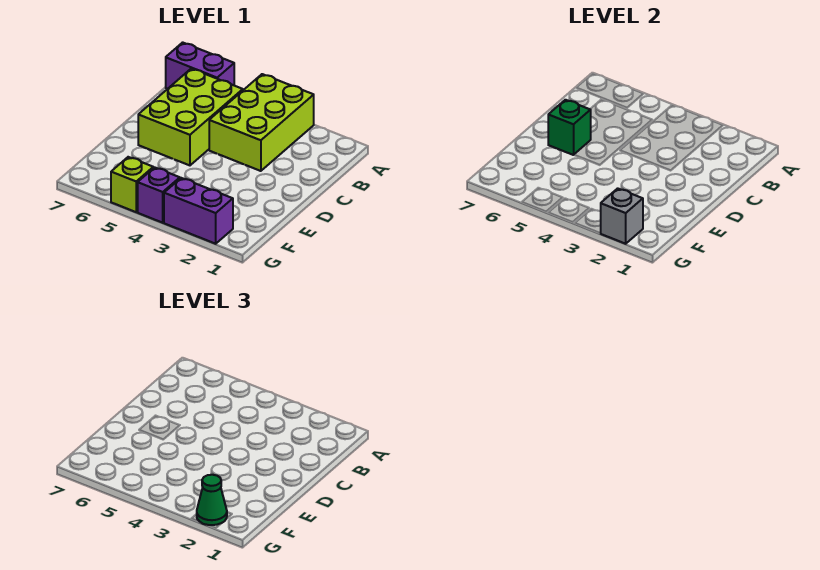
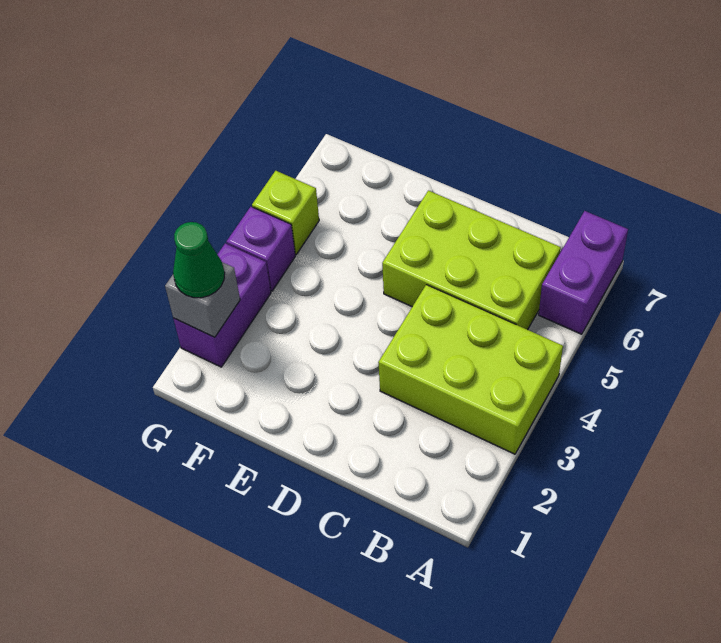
green 1x1 brick [548,100,591,155] -> none

